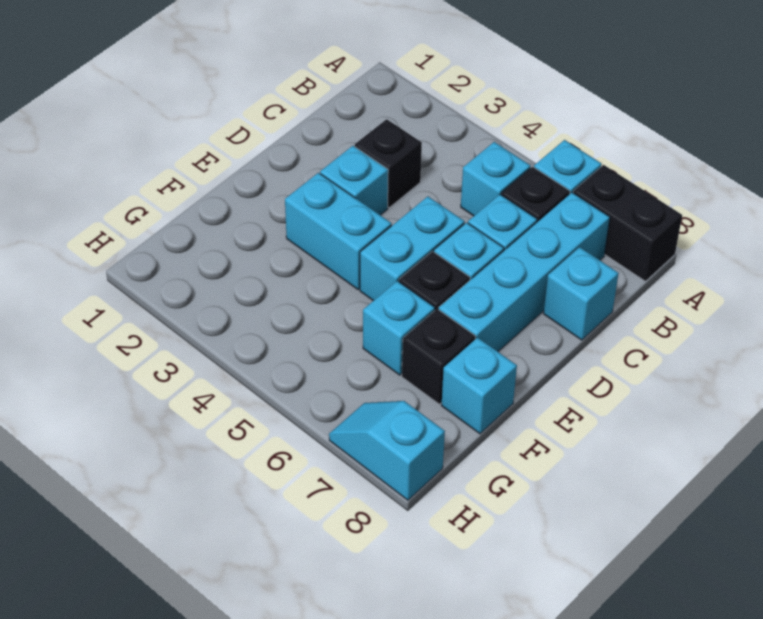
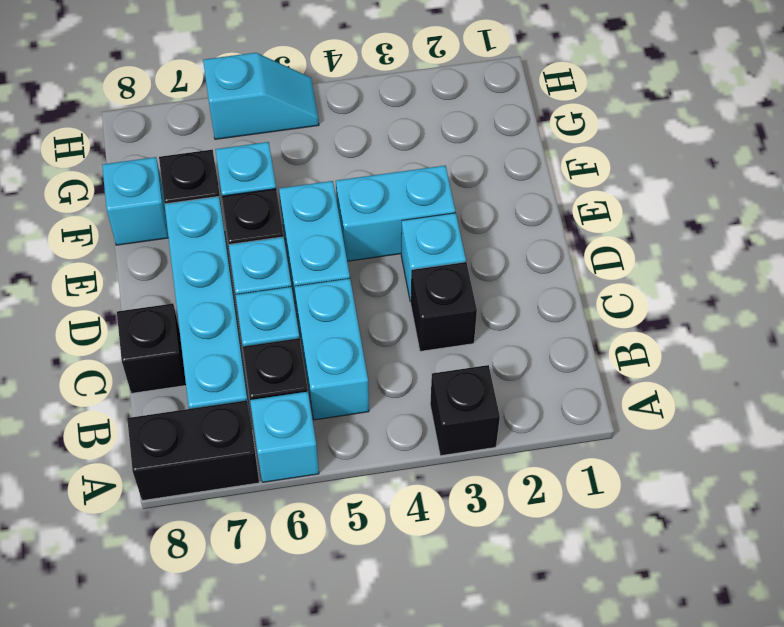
none -> black 1x1 brick [430,365,500,456]
cyan 1x1 brick [461,142,531,216] -> cyan 1x2 brick [294,279,369,420]
cyan 1x1 brick [544,247,619,340] -> black 1x1 brick [117,304,186,393]
cyan 1x2 slope [329,401,445,500] -> cyan 1x2 slope moved to [203,53,319,139]

